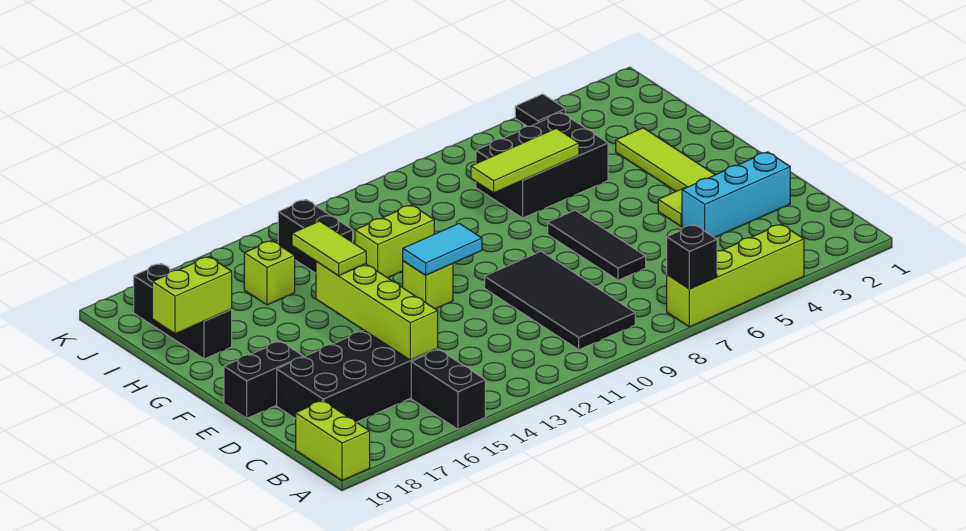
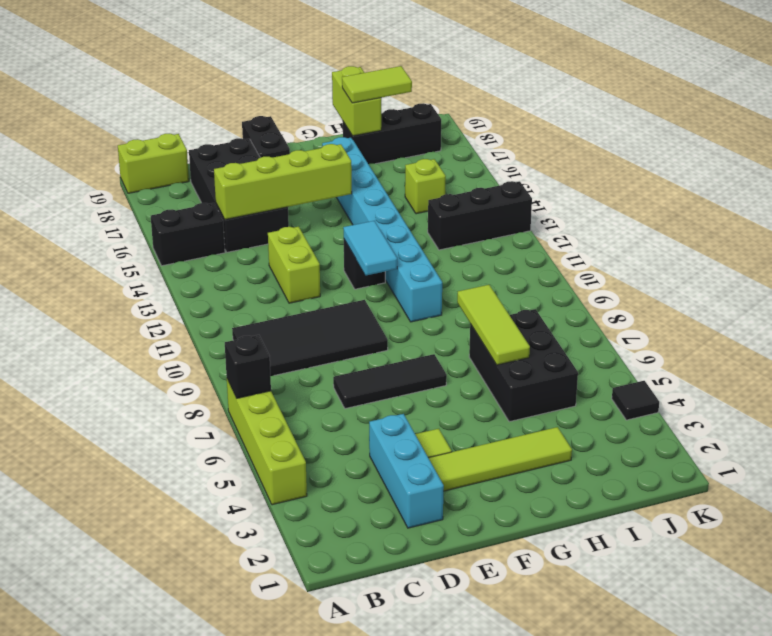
lime 1x1 brick [403,261,453,309] -> black 1x1 brick [344,240,385,289]
lime 1x2 tile [292,221,366,276] -> lime 1x2 tile moved to [342,66,412,103]
none -> cyan 1x8 brick [322,137,442,322]
lime 1x2 brick [355,205,434,278] -> lime 1x2 brick moved to [268,227,320,303]
black 1x2 brick [278,200,353,273] -> black 1x3 brick [428,181,532,250]

